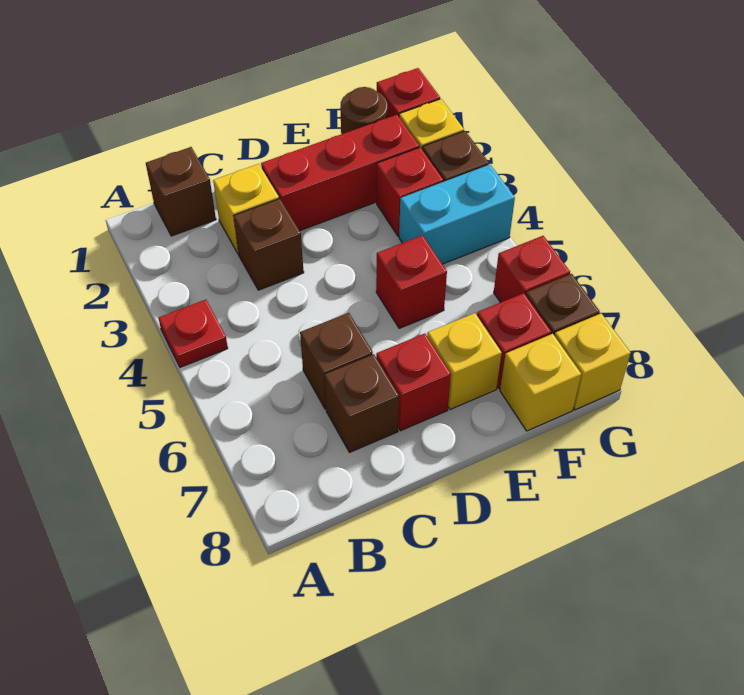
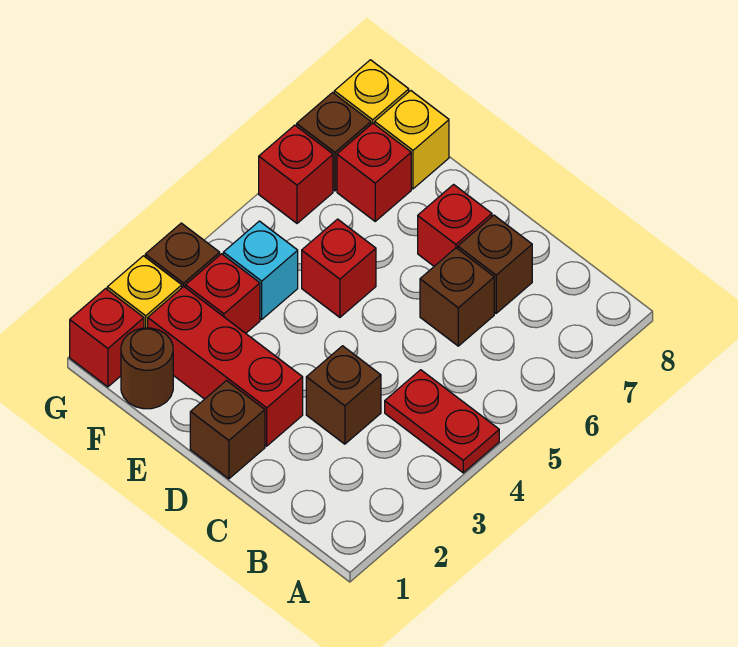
red 1x1 plate [159,300,228,367] -> red 1x2 plate [385,370,499,473]
brown 1x1 brick [146,147,216,236] -> brown 1x1 brick moved to [190,381,265,479]
yellow 1x1 brick [213,164,279,254] -> none
yellow 1x1 brick [427,313,502,409] -> none
cyan 1x2 brick [399,165,515,264] -> cyan 1x1 brick [223,221,298,319]

